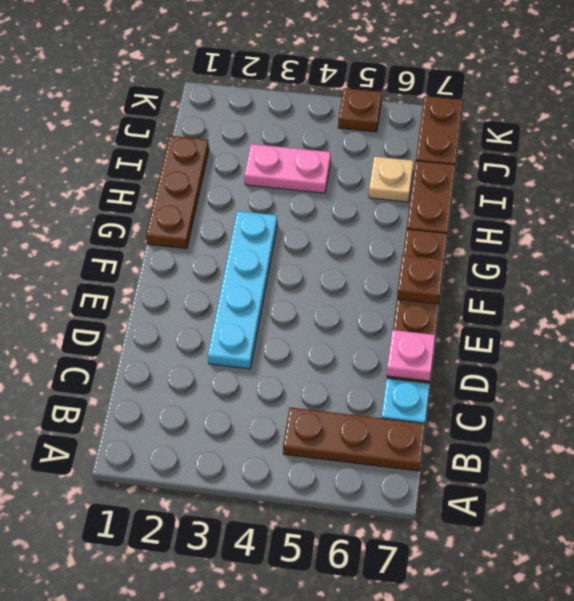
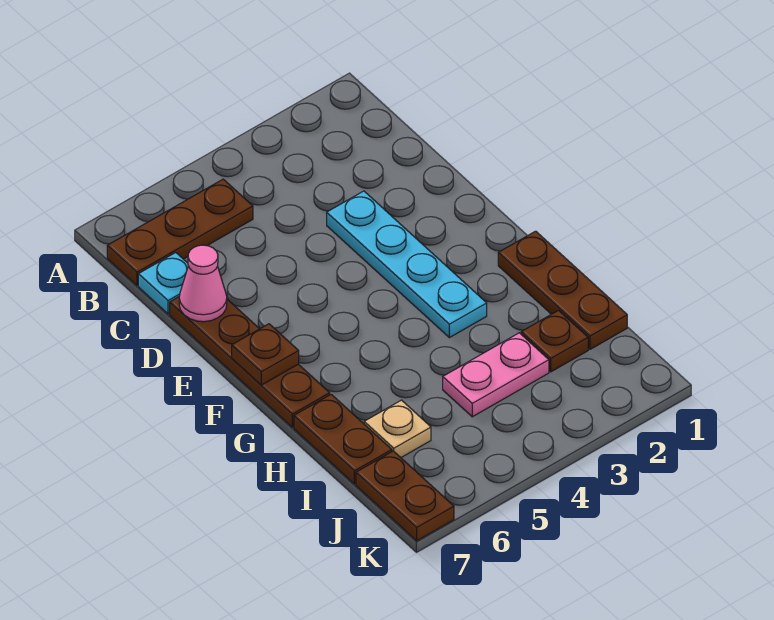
pink 1x1 plate [387,330,435,381] -> pink 1x1 cone [179,245,227,322]
brown 1x1 plate [338,88,382,132] -> brown 1x1 plate moved to [521,310,588,372]

